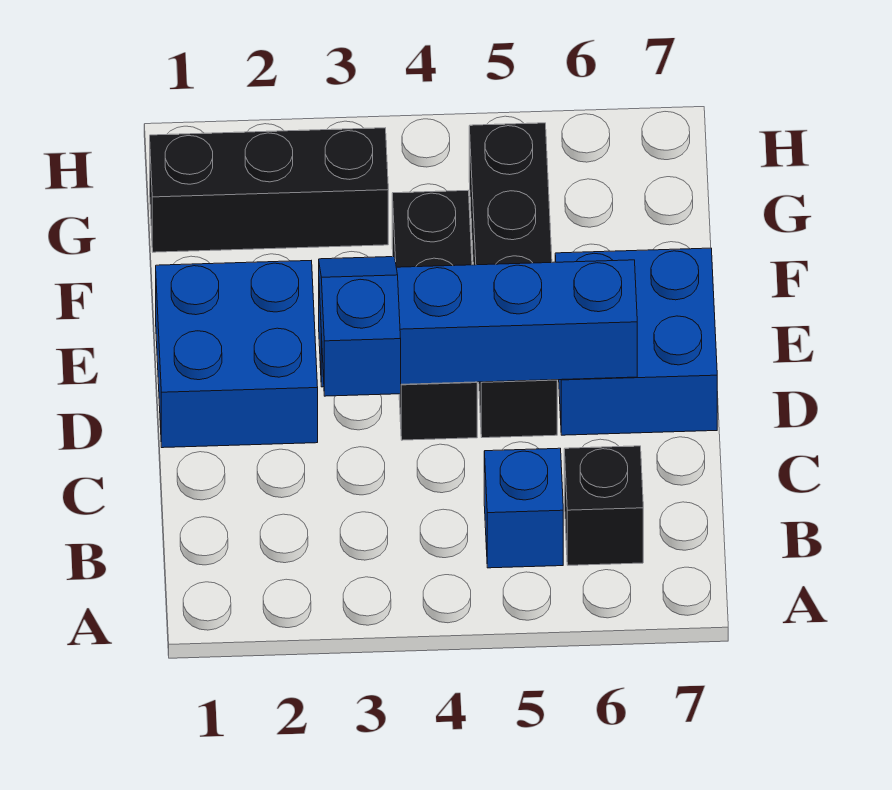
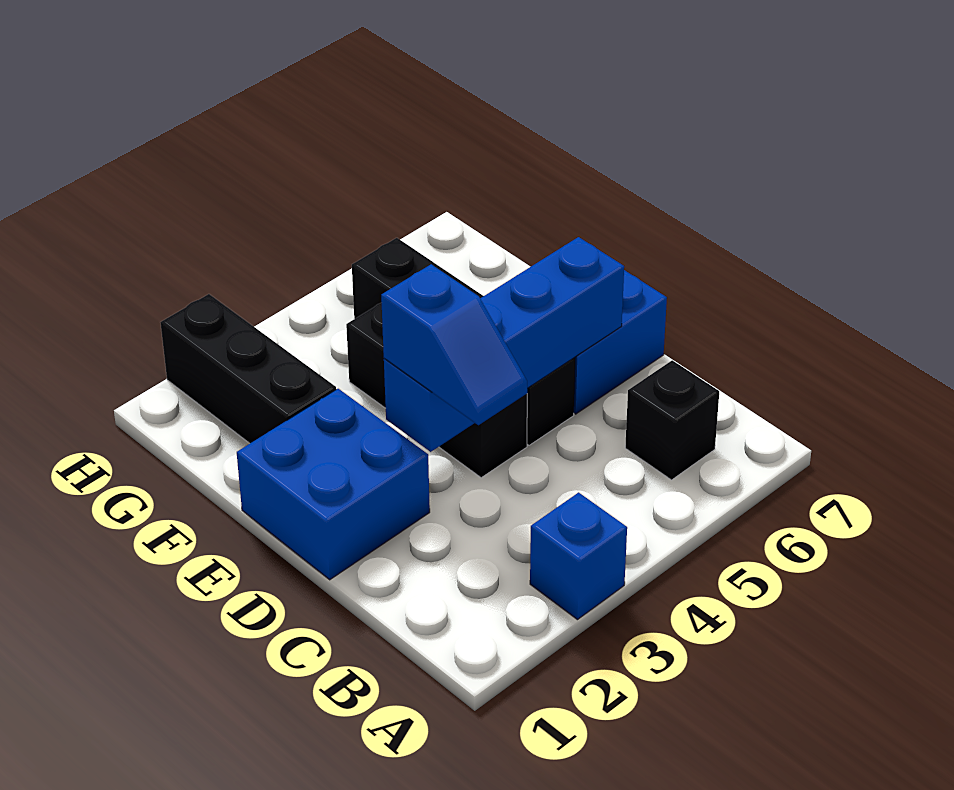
blue 1x1 brick [484,448,563,568] -> blue 1x1 brick moved to [530,492,627,620]
blue 1x2 slope [319,257,401,396] -> blue 1x2 slope turned to [381,264,527,425]
black 1x3 brick [150,128,388,252] -> black 1x3 brick turned to [160,294,336,443]

